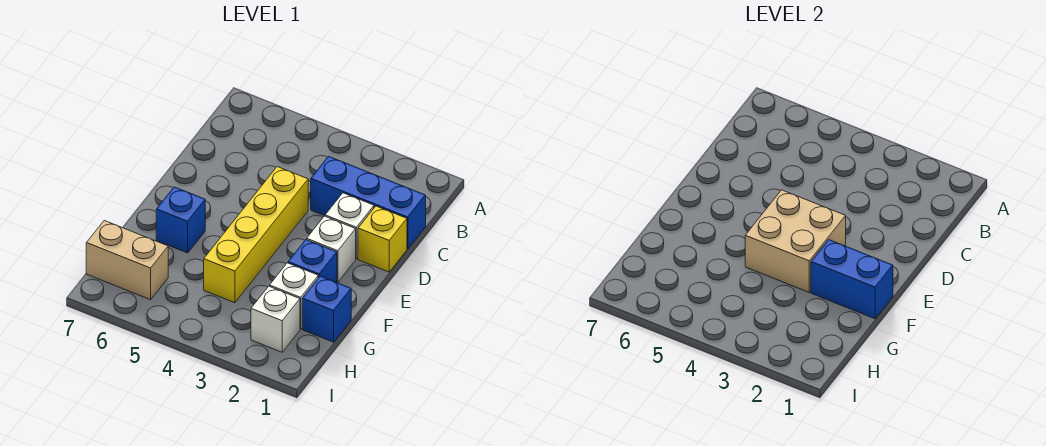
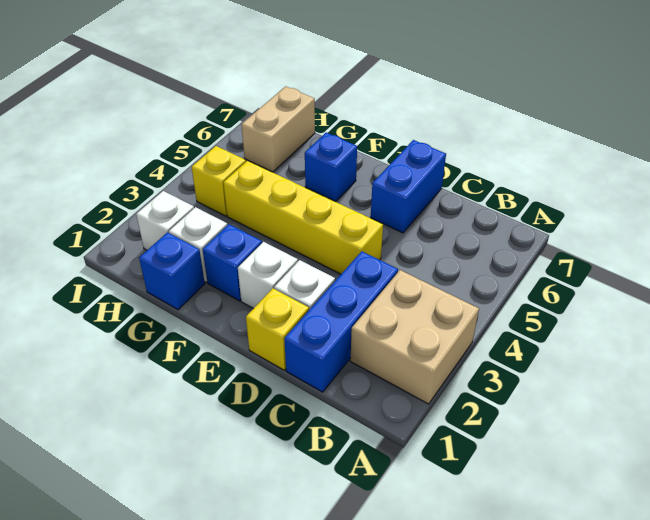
tan 2x2 brick [745,190,846,292] -> tan 2x2 brick moved to [350,270,479,404]
blue 1x2 brick [811,240,893,319] -> blue 1x2 brick moved to [371,140,446,233]
none -> yellow 1x1 brick [192,146,246,216]

